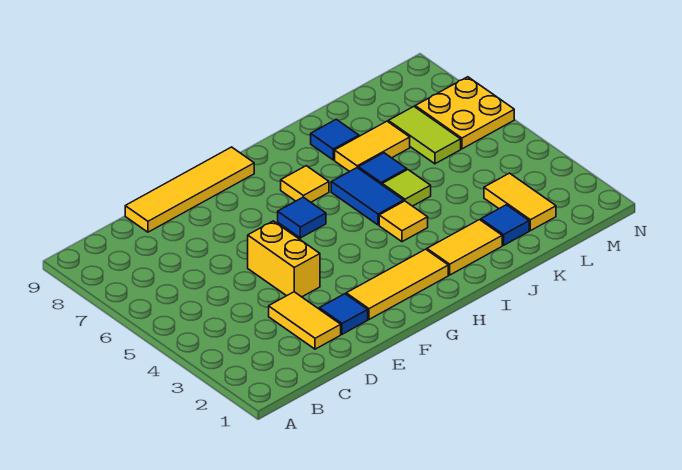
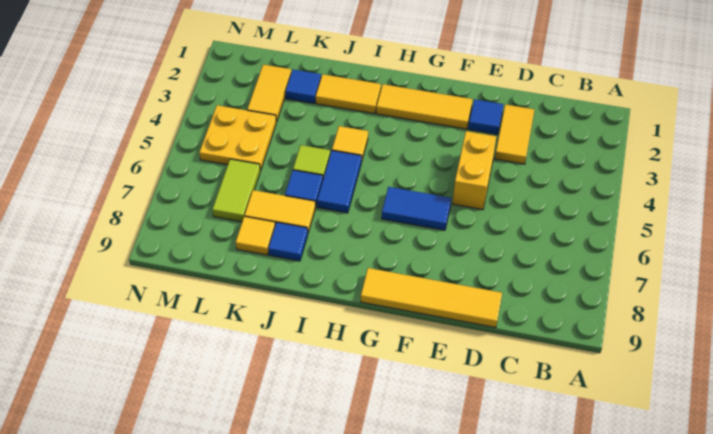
blue 1x1 tile [278,197,326,238] -> blue 1x2 tile [382,187,451,230]
yellow 1x1 tile [281,166,329,202] -> yellow 1x1 tile moved to [236,216,275,255]
yellow 2x2 plate [415,77,514,149] -> yellow 2x2 plate moved to [199,105,276,171]

